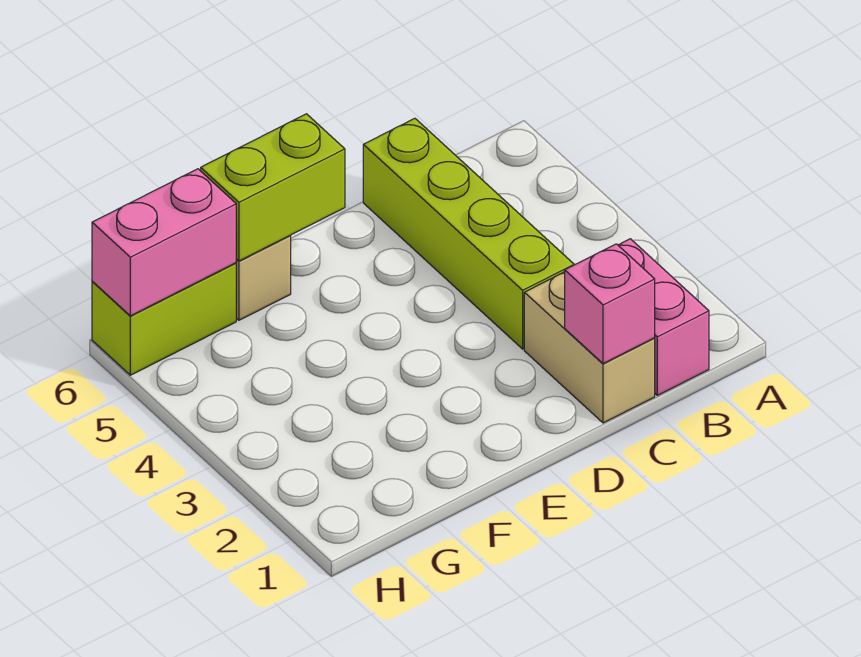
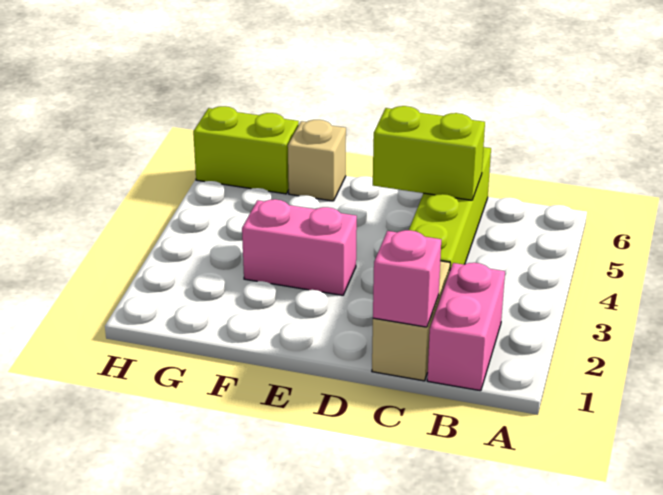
lime 1x2 brick [201,114,345,261] -> lime 1x2 brick moved to [373,106,485,200]
pink 1x2 brick [92,169,236,316] -> pink 1x2 brick moved to [242,199,357,295]

